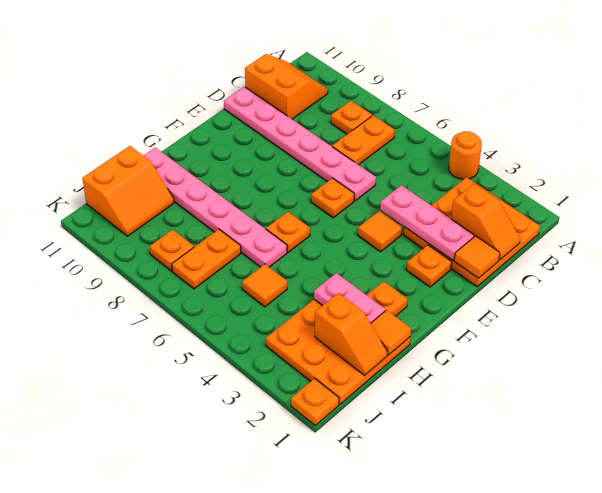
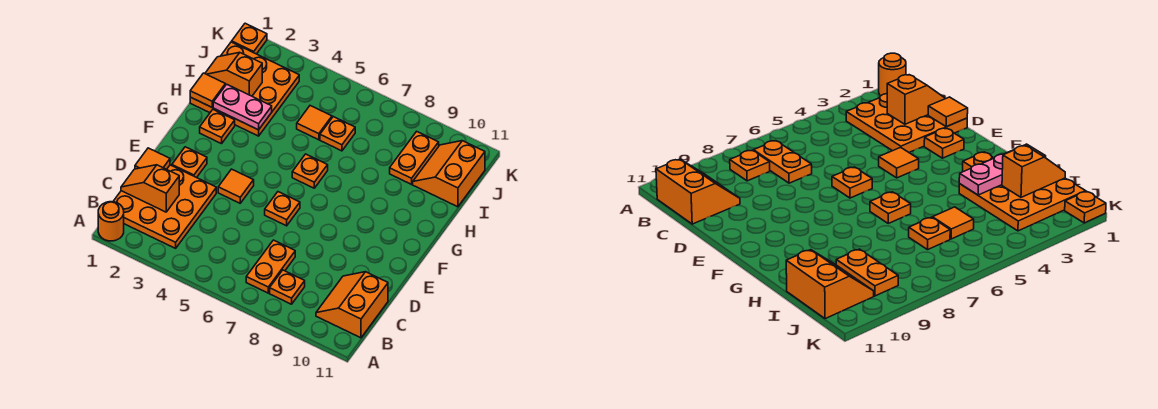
orange 1x1 round brick [449,131,482,179] -> orange 1x1 round brick moved to [98,202,124,241]
orange 2x2 slope [245,54,328,119] -> orange 2x2 slope turned to [316,272,388,338]
pink 1x3 plate [380,185,474,260] -> none
pink 1x6 plate [224,87,376,201] -> none
pink 1x6 plate [144,147,287,267] -> none
orange 1x2 plate [172,229,241,289] -> orange 1x2 plate moved to [390,131,439,184]
orange 1x1 plate [149,230,194,271] -> orange 1x1 plate moved to [320,117,355,151]

